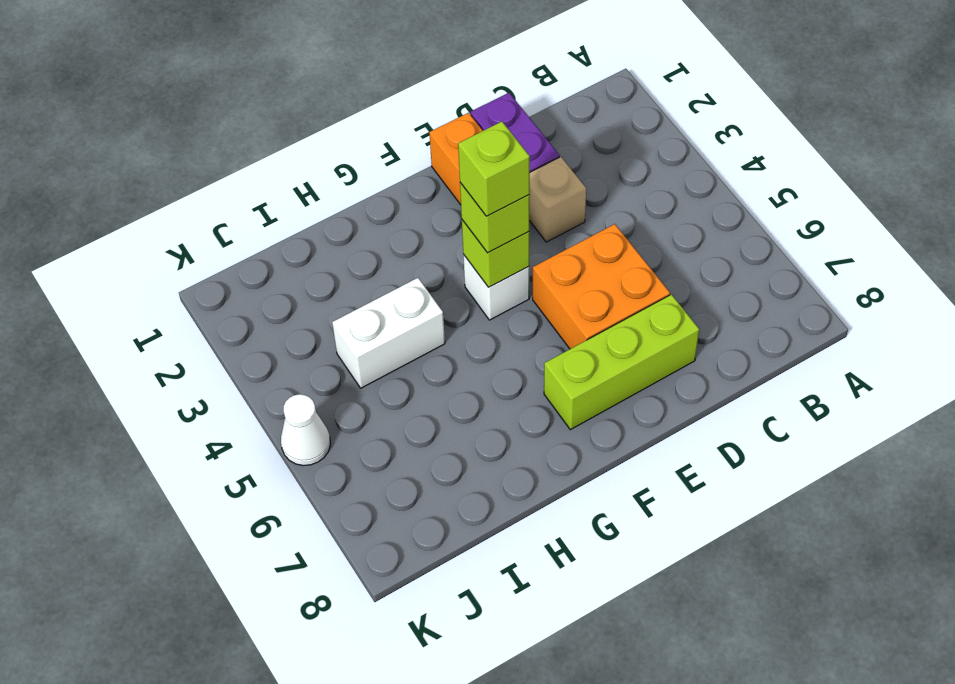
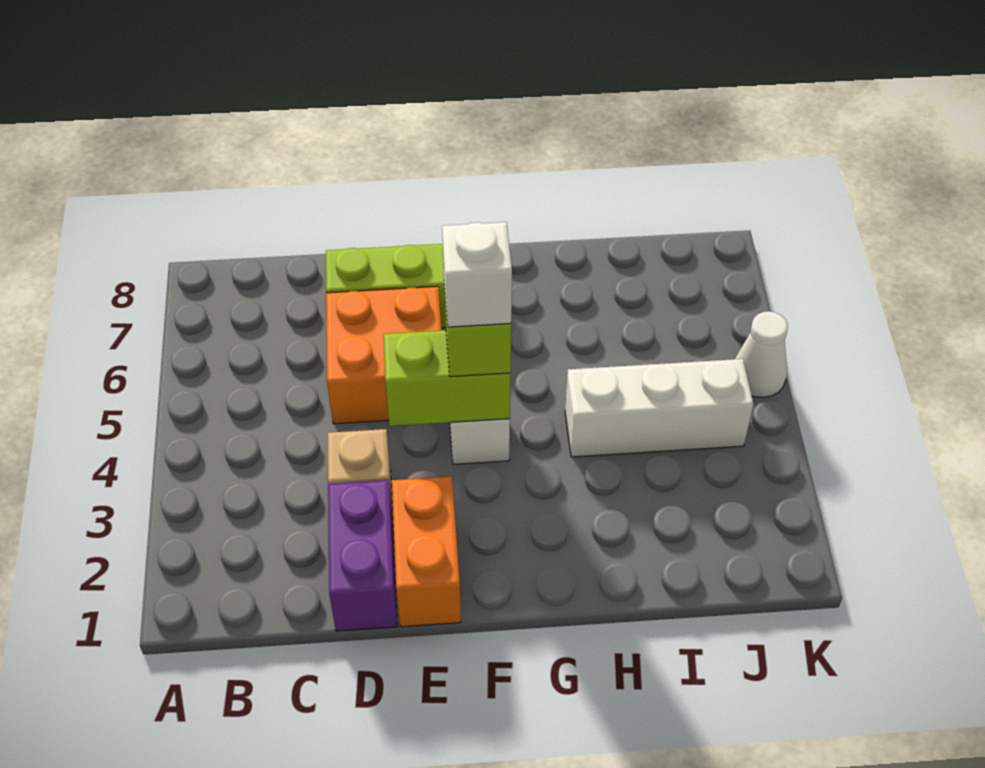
lime 1x1 brick [462,220,529,287] -> lime 1x2 brick [383,330,511,426]
lime 1x1 brick [458,122,530,216] -> white 1x1 brick [442,222,512,327]
white 1x2 brick [332,278,445,388] -> white 1x3 brick [565,359,753,457]

